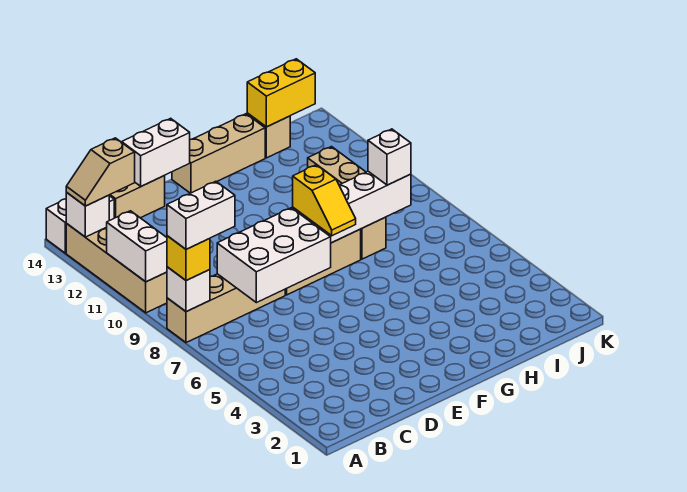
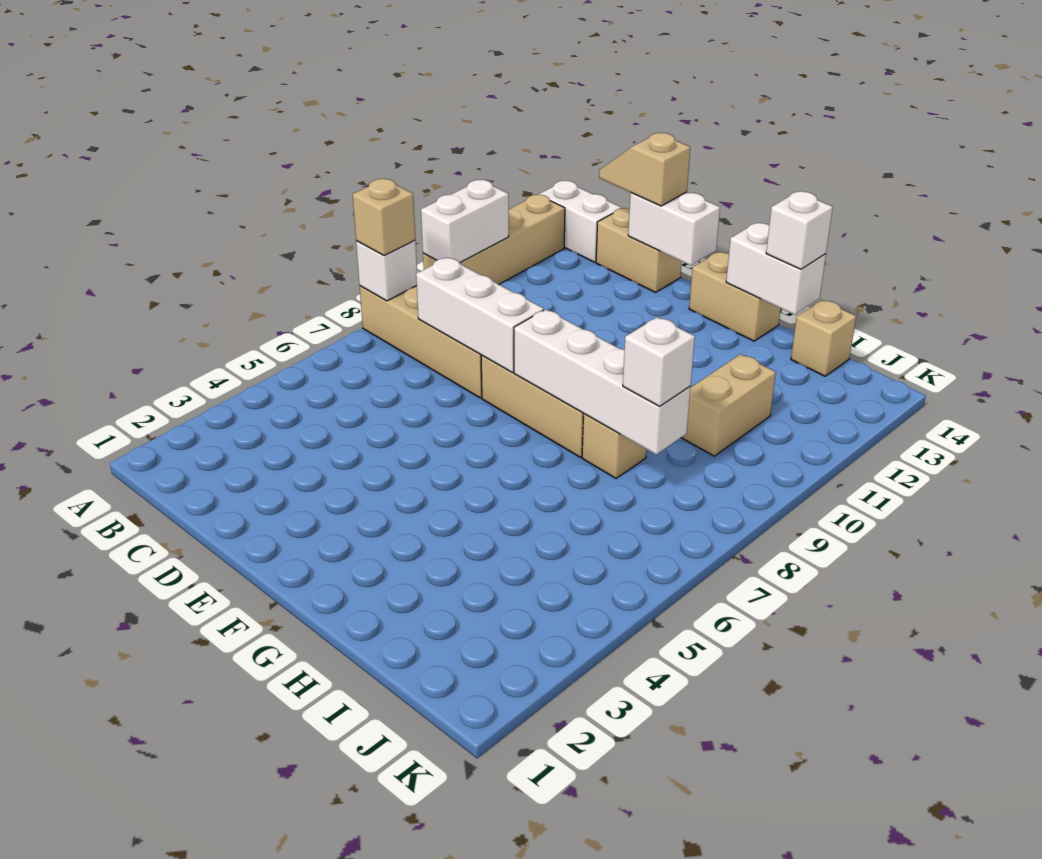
yellow 1x1 brick [167,236,210,281] -> tan 1x1 brick [352,179,416,256]
white 1x2 brick [167,181,235,249] -> white 1x2 brick moved to [726,223,826,315]
white 1x1 brick [66,193,109,237] -> white 1x1 brick moved to [766,191,833,269]
tan 1x2 slope [66,138,135,206] -> tan 1x2 slope moved to [599,133,690,206]
white 2x3 brick [217,208,331,303] -> white 1x3 brick [416,257,544,373]
yellow 1x2 slope [293,165,356,236] -> none
tan 1x3 brick [172,114,265,193] -> tan 1x2 brick [689,252,781,341]
yellow 1x2 brick [247,59,315,127] -> none

